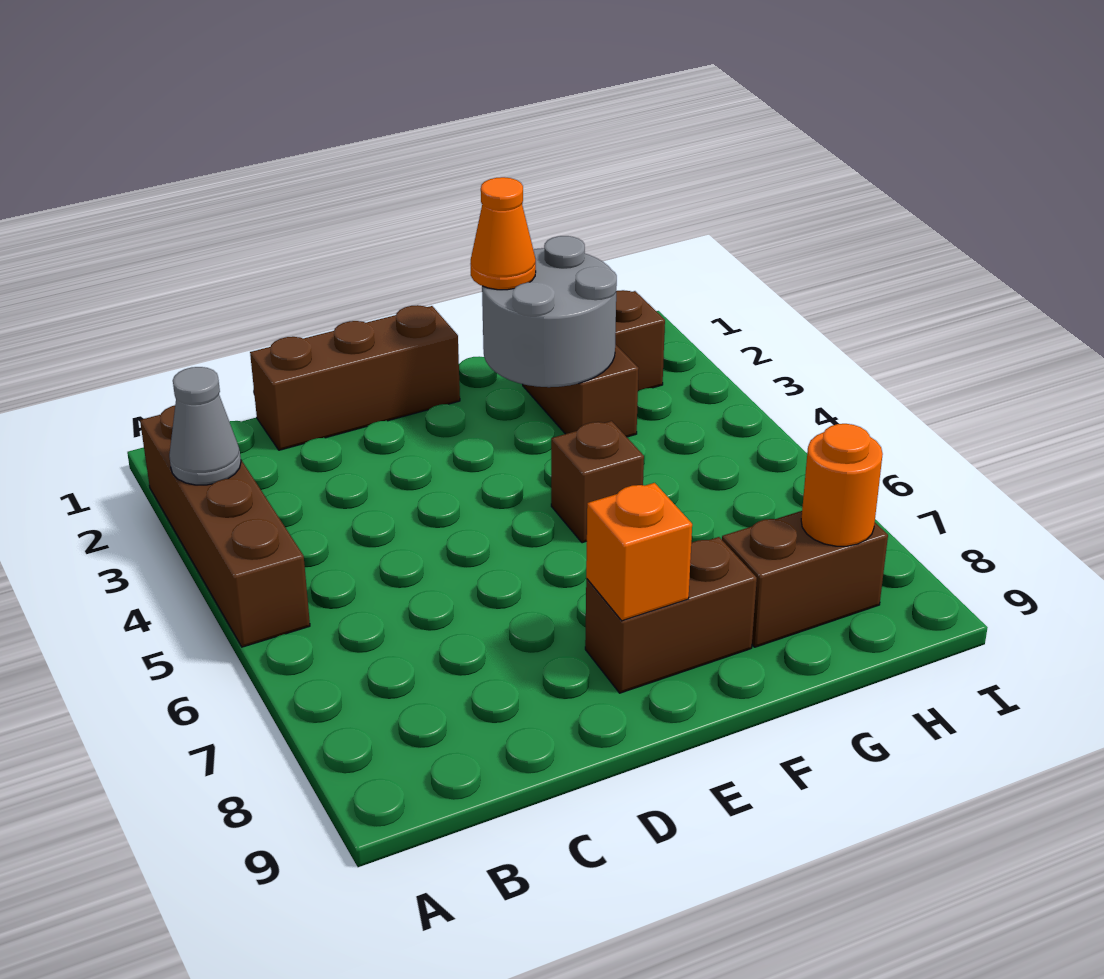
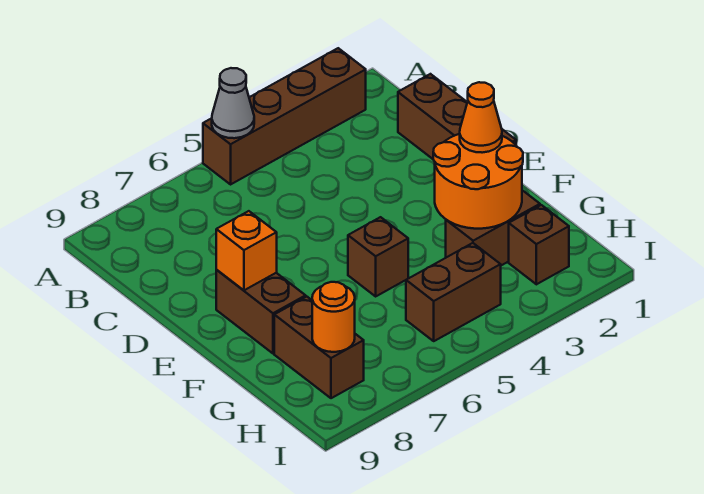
grey 1x1 cone [169,367,241,485] -> grey 1x1 cone moved to [212,68,254,138]
grey 2x2 round brick [482,236,617,387] -> orange 2x2 round brick [433,134,523,229]
none -> brown 1x2 brick [406,243,501,341]

